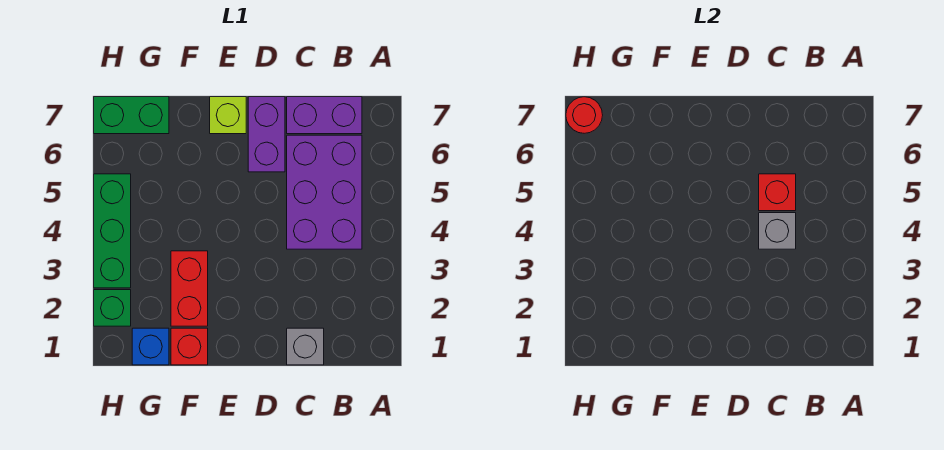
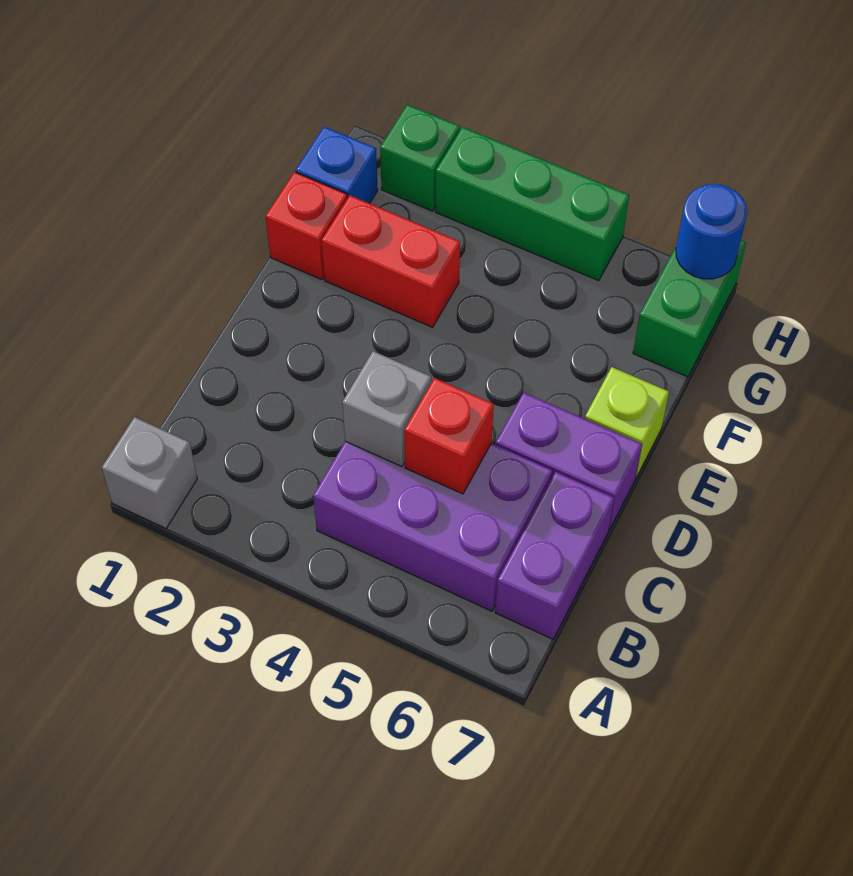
grey 1x1 brick [287,328,324,365] -> grey 1x1 brick moved to [102,417,197,528]
red 1x1 round brick [566,97,603,133] -> blue 1x1 round brick [676,184,747,279]

